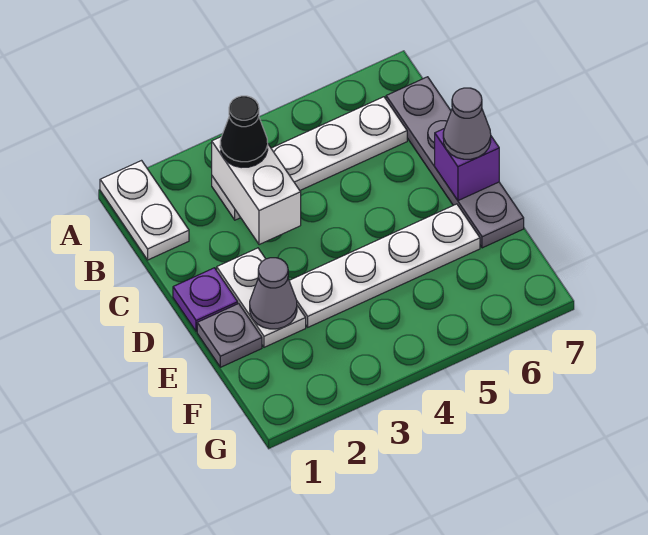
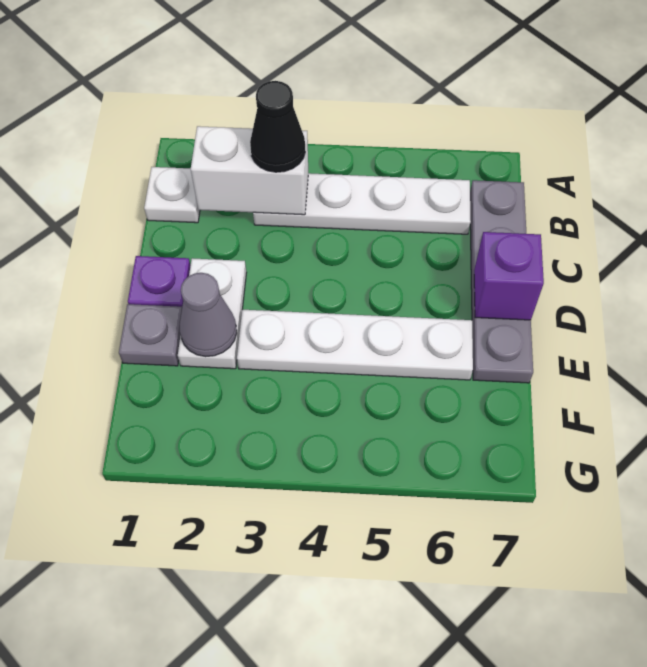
white 1x2 plate [100,161,189,260] -> white 1x1 plate [144,167,200,223]
white 1x2 brick [212,136,301,245] -> white 1x2 brick turned to [191,126,308,215]
grey 1x1 cone [443,88,491,159] -> none

